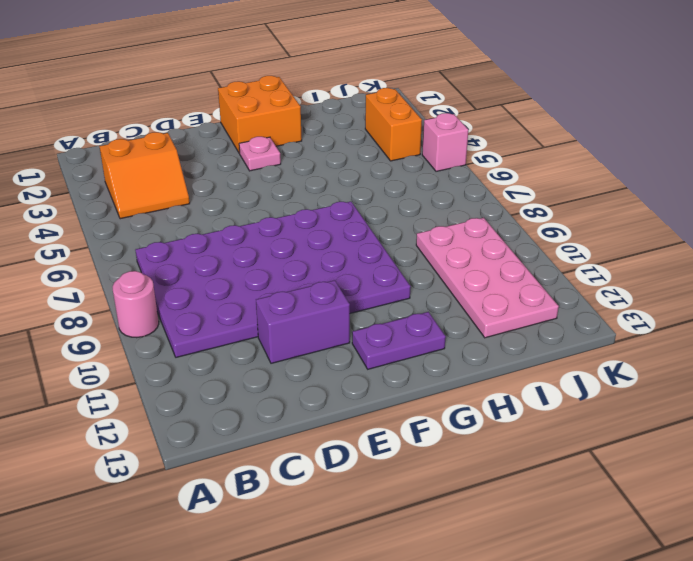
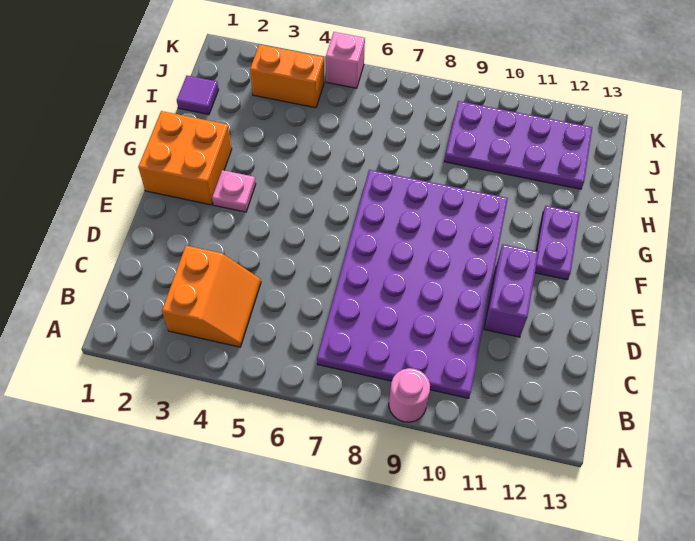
none -> purple 1x1 tile [177,76,219,114]
pink 2x4 plate [416,218,559,338] -> purple 2x4 plate [444,101,592,189]

